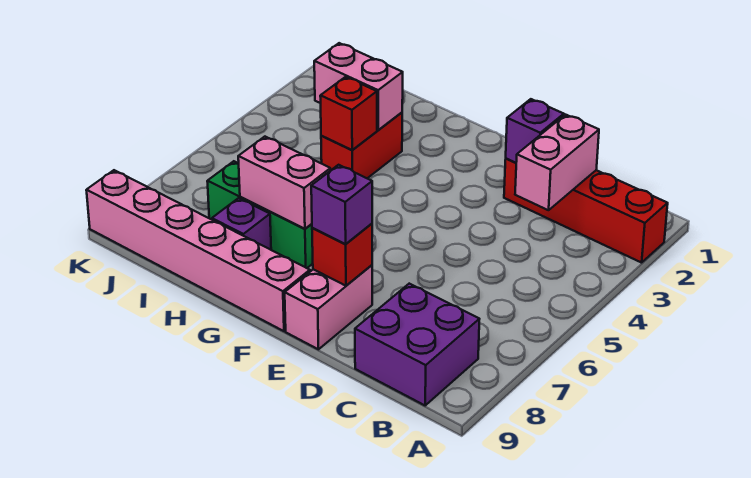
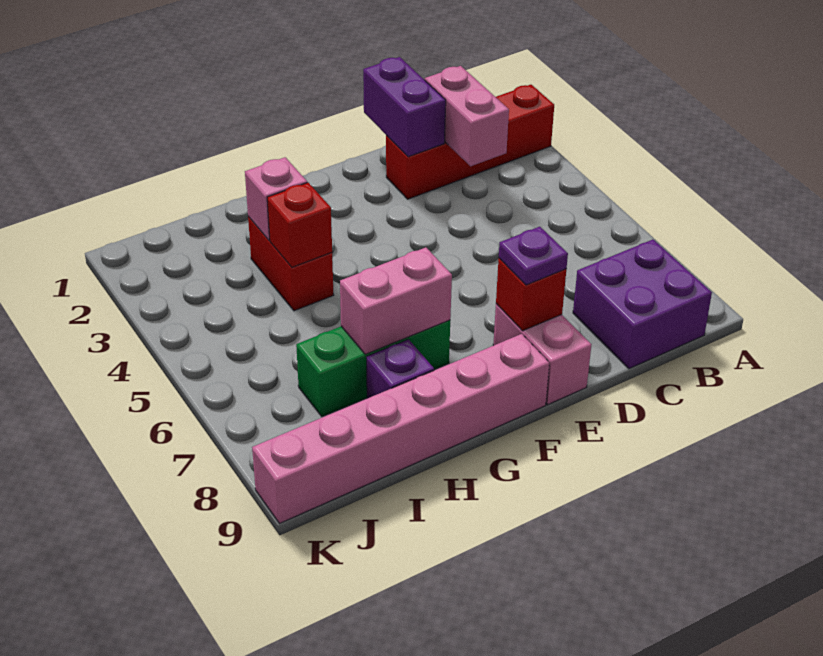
purple 1x1 brick [506,99,564,163] -> purple 1x2 brick [363,57,446,157]
purple 1x1 brick [311,165,372,244] -> purple 1x1 plate [499,227,568,285]
pink 1x2 brick [314,43,403,130] -> pink 1x1 brick [245,157,307,240]

